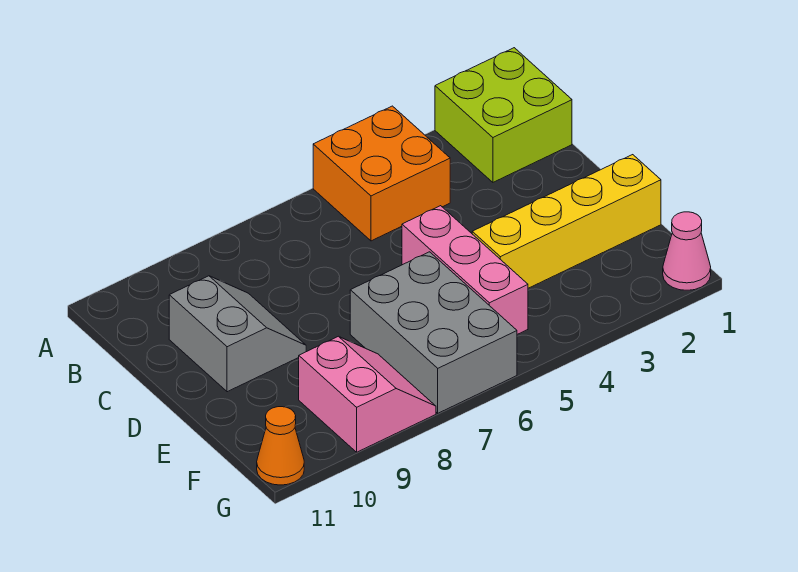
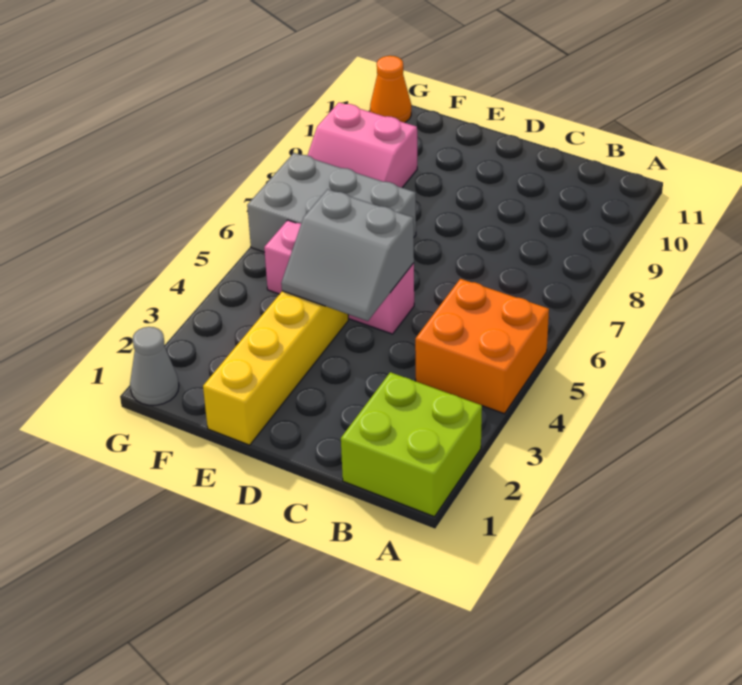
grey 2x2 slope [169,276,306,392] -> grey 2x2 slope moved to [281,189,414,321]
pink 1x1 cone [663,212,711,290] -> grey 1x1 cone [130,327,179,405]

